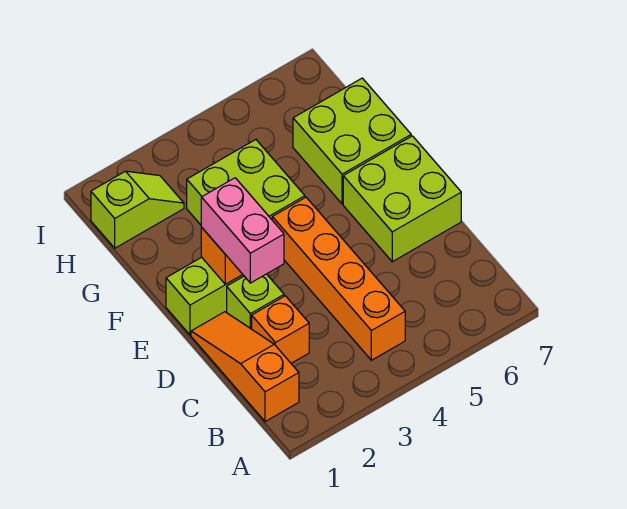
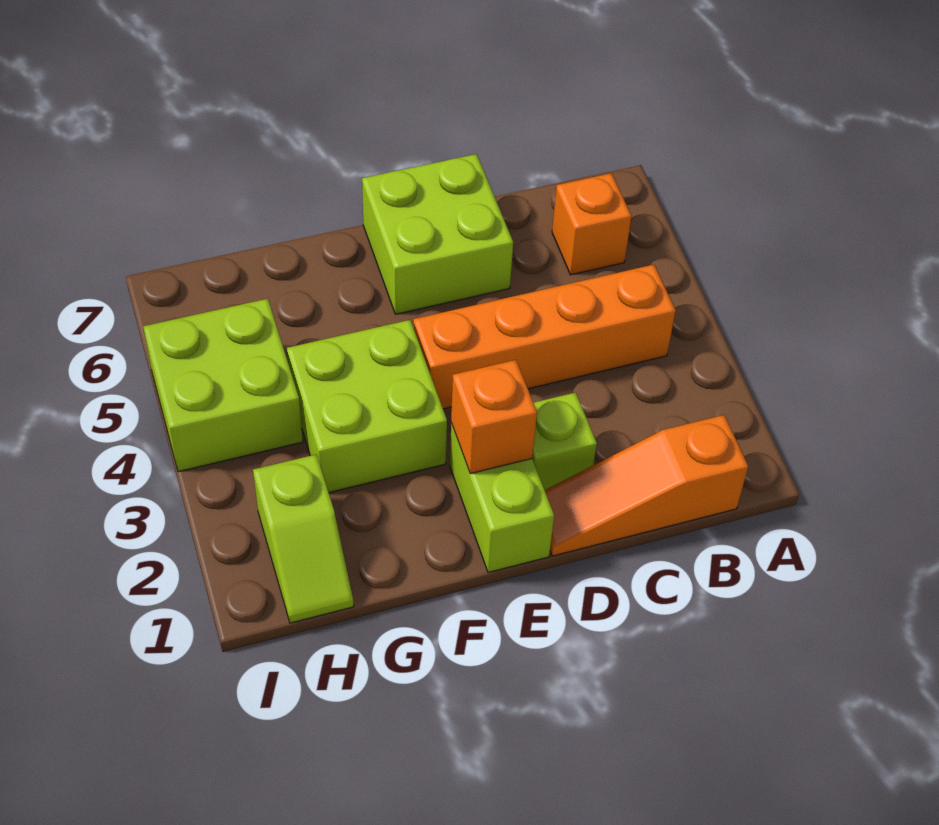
orange 1x1 brick [252,296,309,363] -> orange 1x1 brick moved to [552,173,632,275]
pink 1x2 brick [201,178,284,283] -> none
lime 2x2 brick [293,78,411,204] -> lime 2x2 brick moved to [143,299,303,472]
lime 1x2 slope [91,171,184,248] -> lime 1x2 slope turned to [253,454,354,623]

